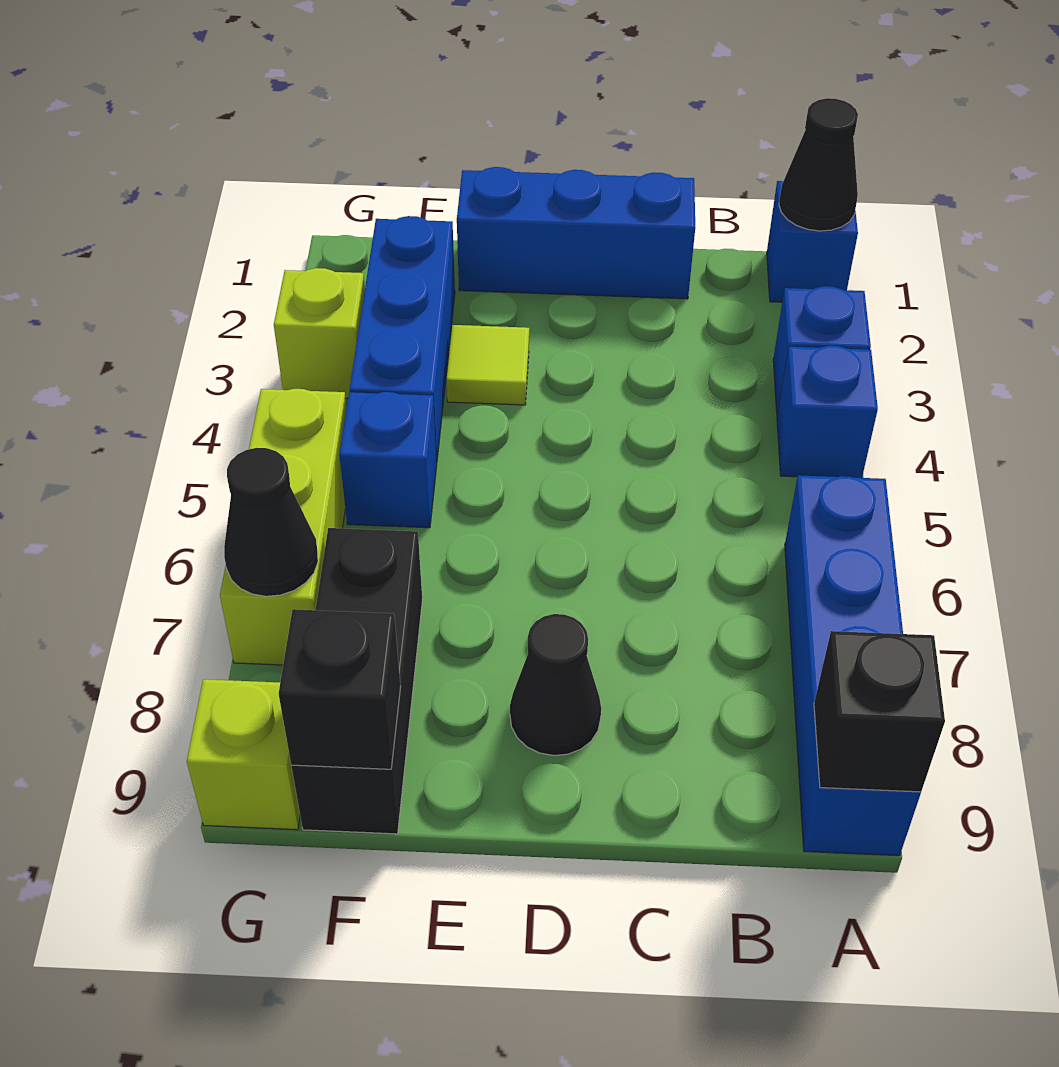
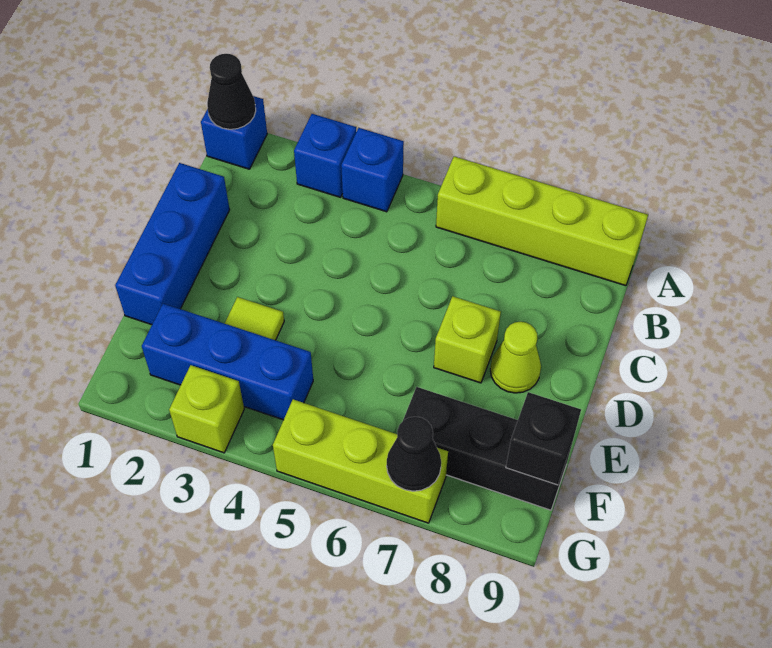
blue 1x4 brick [785,475,921,856] -> lime 1x4 brick [436,156,648,286]
black 1x1 brick [814,631,945,792] -> none
black 1x1 cone [510,614,601,756] -> lime 1x1 cone [490,322,541,393]
blue 1x1 brick [339,392,437,528] -> none
lime 1x1 brick [187,679,300,830] -> lime 1x1 brick moved to [434,296,501,383]

